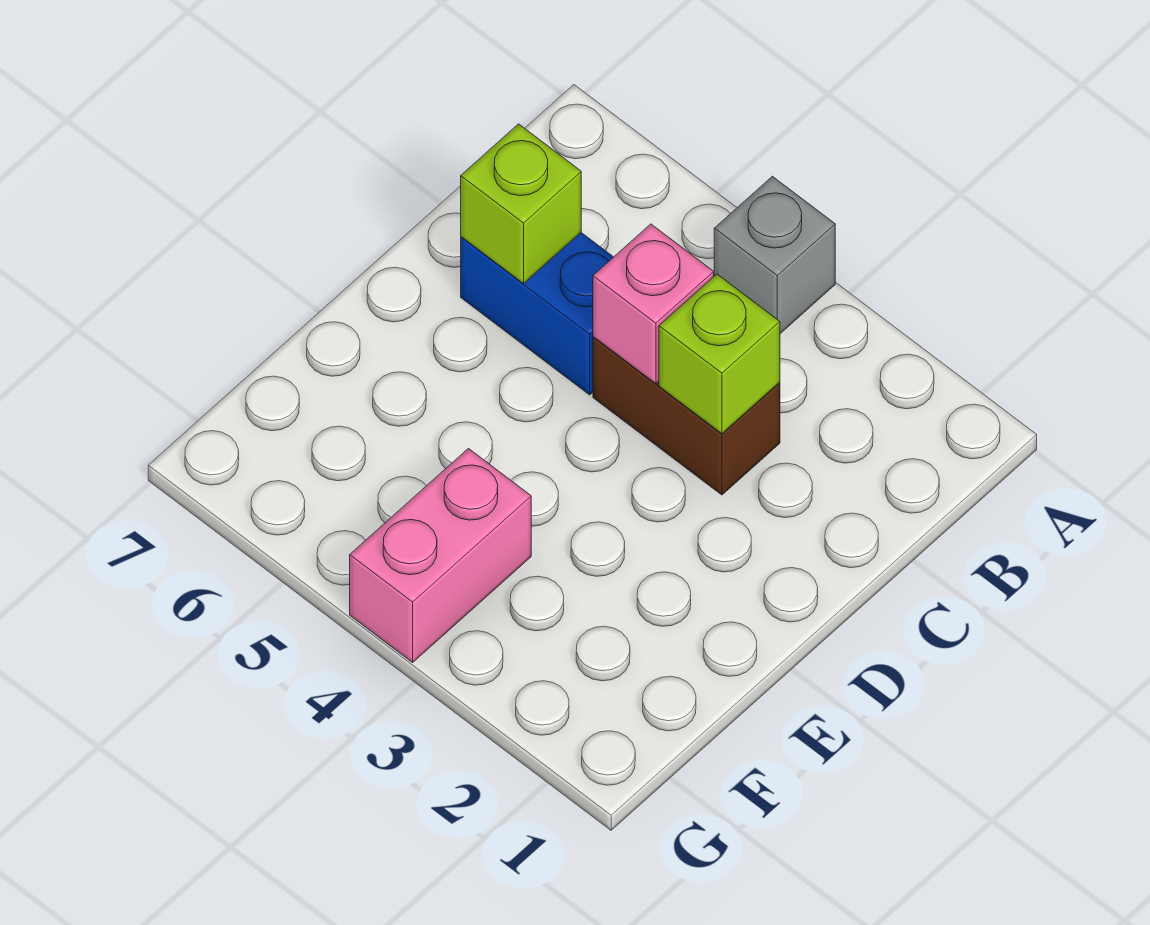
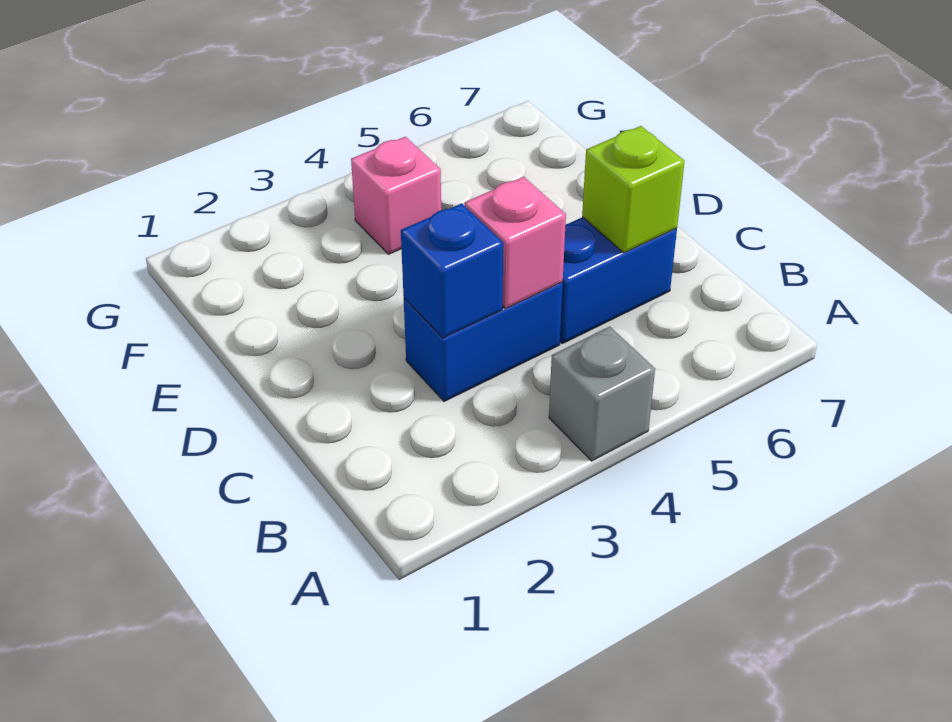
brown 1x2 brick [593,337,780,495] -> blue 1x2 brick [404,282,563,402]
lime 1x1 brick [659,274,780,434] -> blue 1x1 brick [401,204,503,338]
pink 1x2 brick [350,449,531,662] -> pink 1x1 brick [351,137,441,254]

